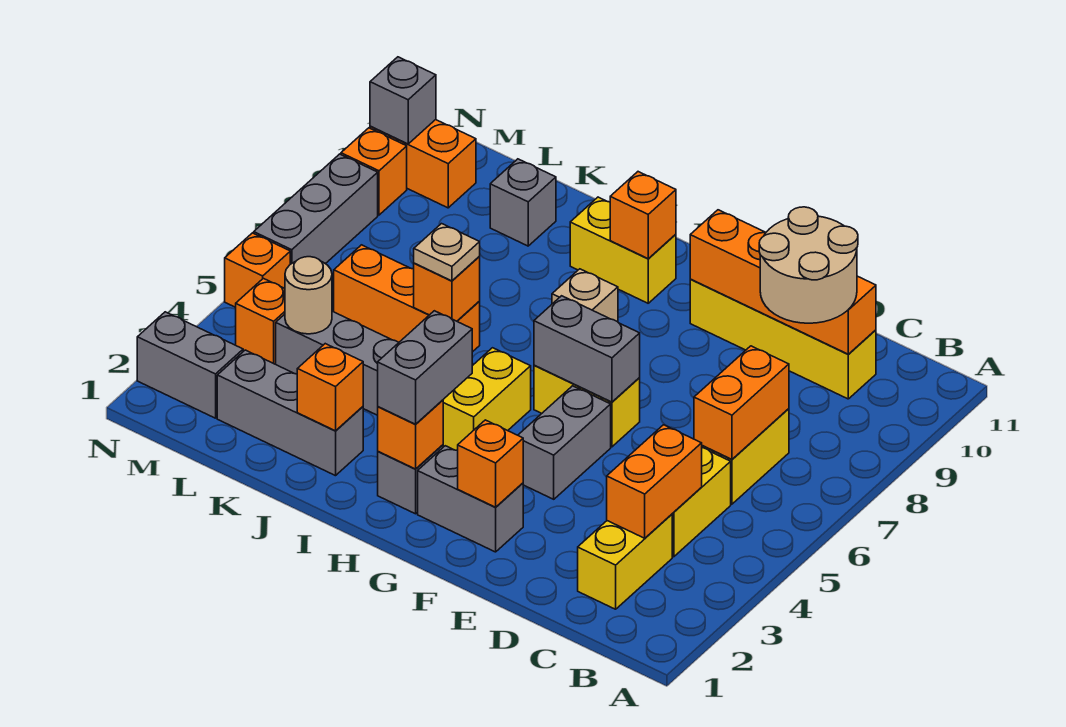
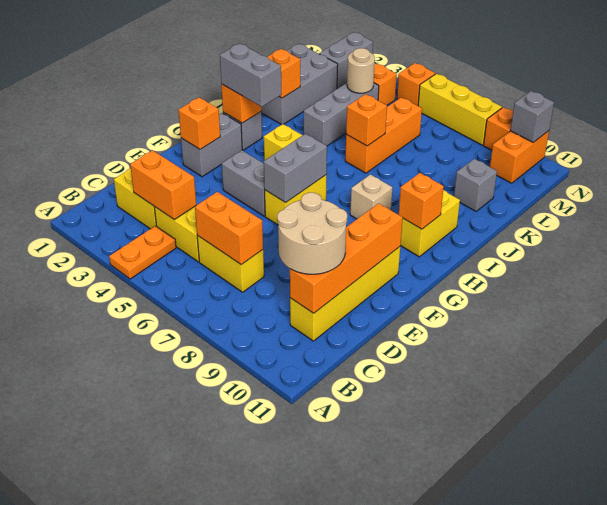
none -> orange 1x2 plate [109,226,176,279]
grey 1x3 brick [217,350,363,476] -> grey 2x3 brick [261,44,338,125]
tan 1x1 plate [414,224,480,281] -> none
grey 1x3 brick [254,154,378,264] -> yellow 1x3 brick [418,74,502,145]

